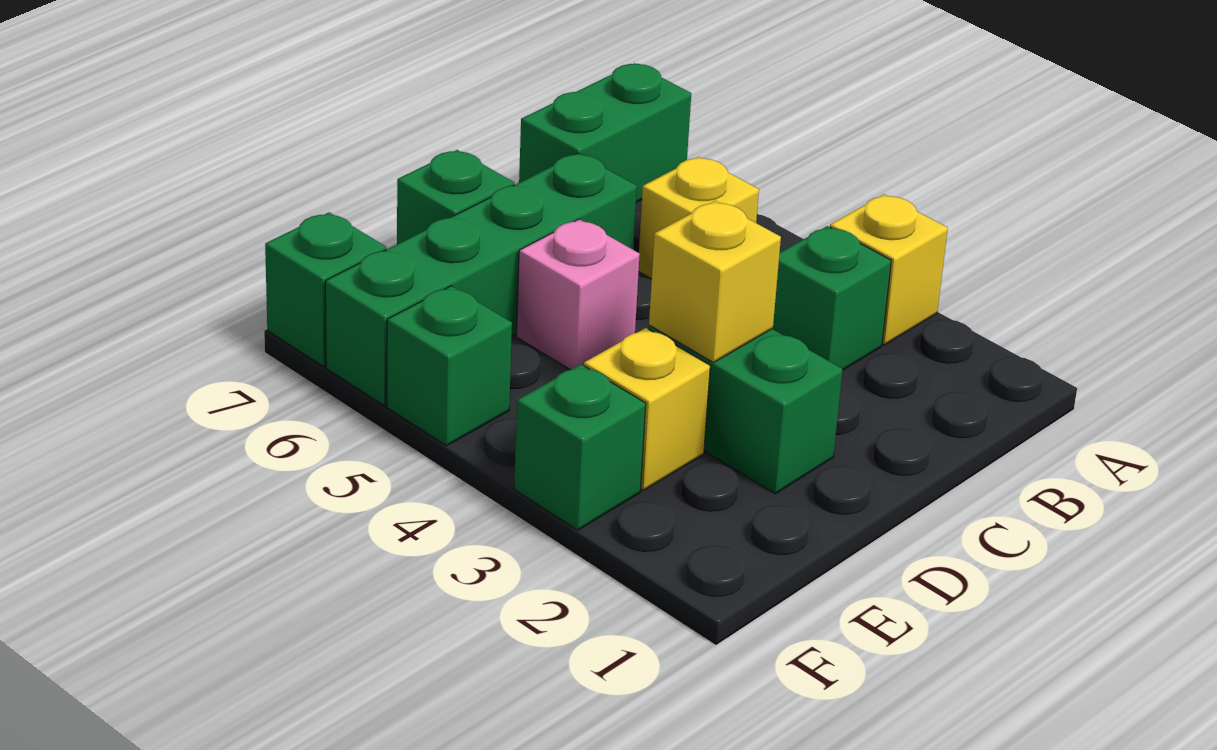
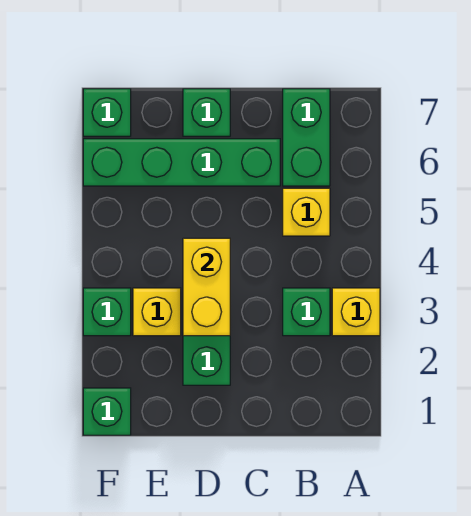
green 1x2 brick [519,63,691,202] -> green 1x2 brick turned to [283,89,330,186]
yellow 1x1 brick [649,201,781,363] -> yellow 1x2 brick [183,238,230,336]
pink 1x1 brick [517,219,640,370] -> none
green 1x1 brick [387,286,512,446] -> green 1x1 brick moved to [83,388,131,435]

